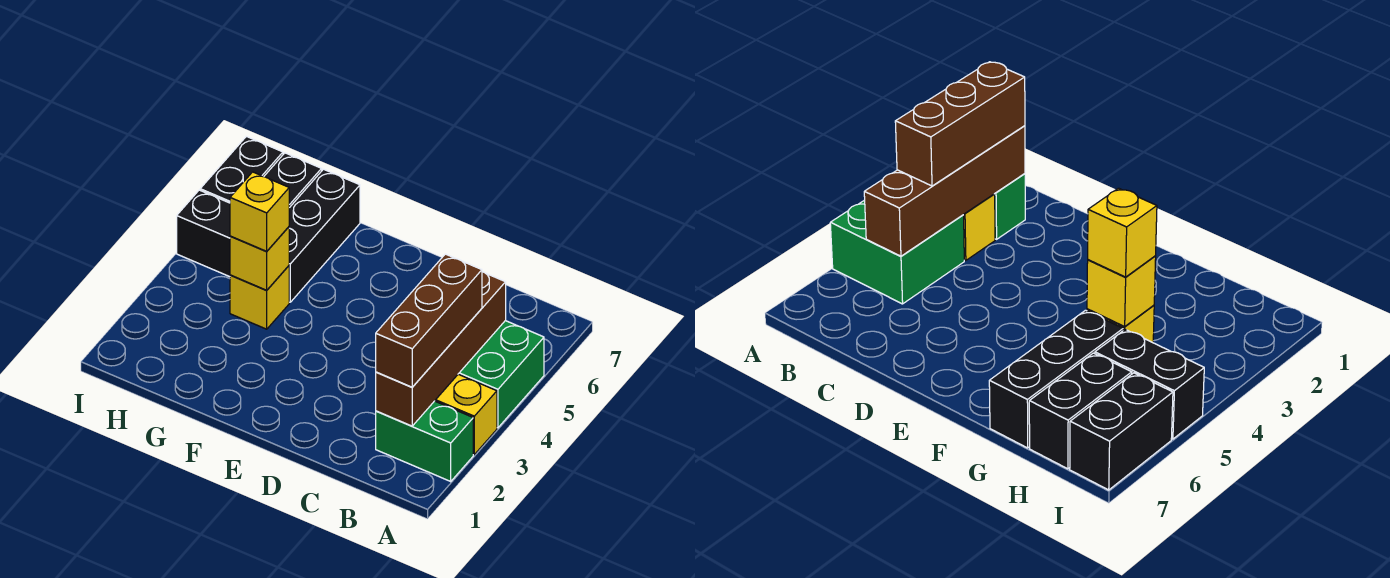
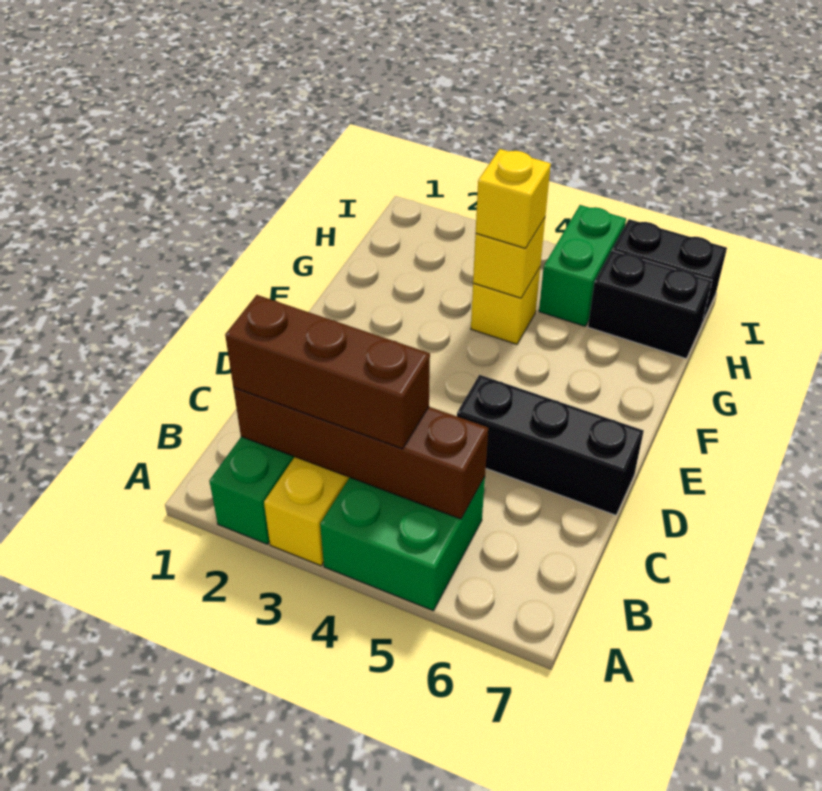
black 1x3 brick [289,169,360,302] -> black 1x3 brick moved to [457,375,644,515]
black 1x2 brick [177,190,230,277] -> green 1x2 brick [539,205,626,326]

